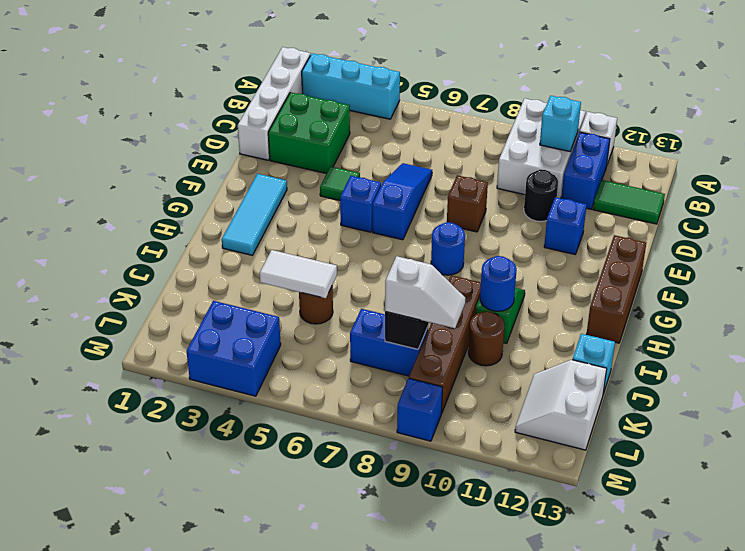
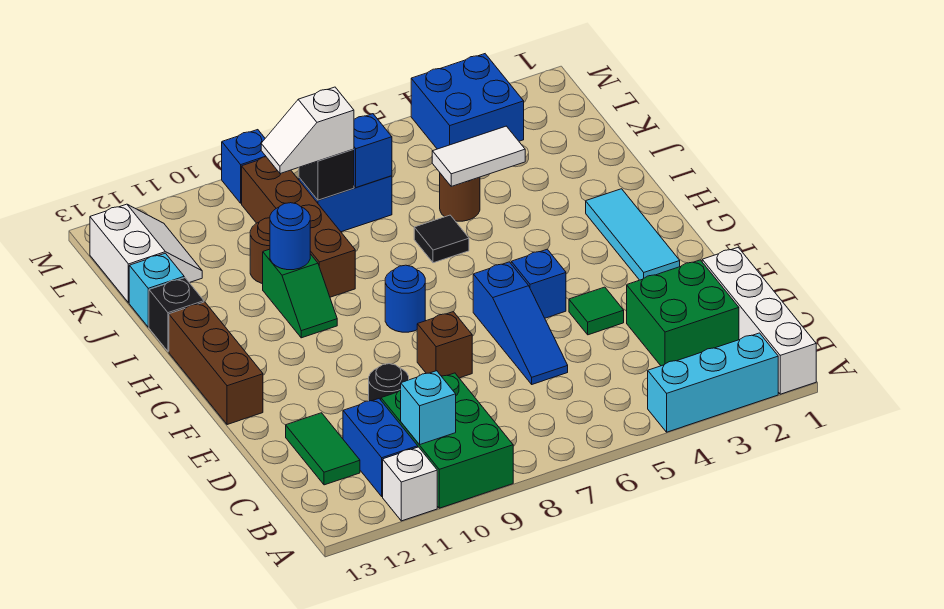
white 2x3 brick [497,98,585,198] -> green 2x3 brick [381,373,513,508]
green 1x2 tile [593,180,665,224] -> green 1x2 tile turned to [286,413,360,485]
blue 1x1 brick [544,197,587,254] -> blue 1x1 brick moved to [354,114,392,188]
none -> black 1x1 tile [414,215,469,263]
none -> black 1x1 brick [149,278,204,351]

